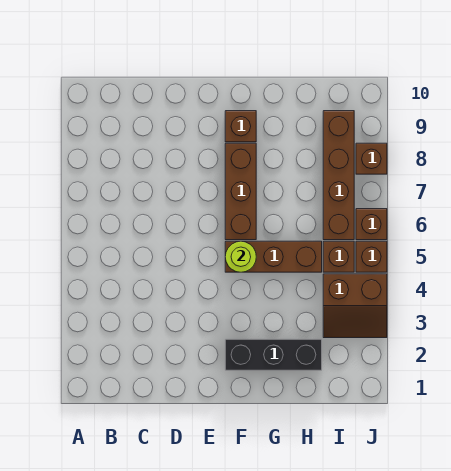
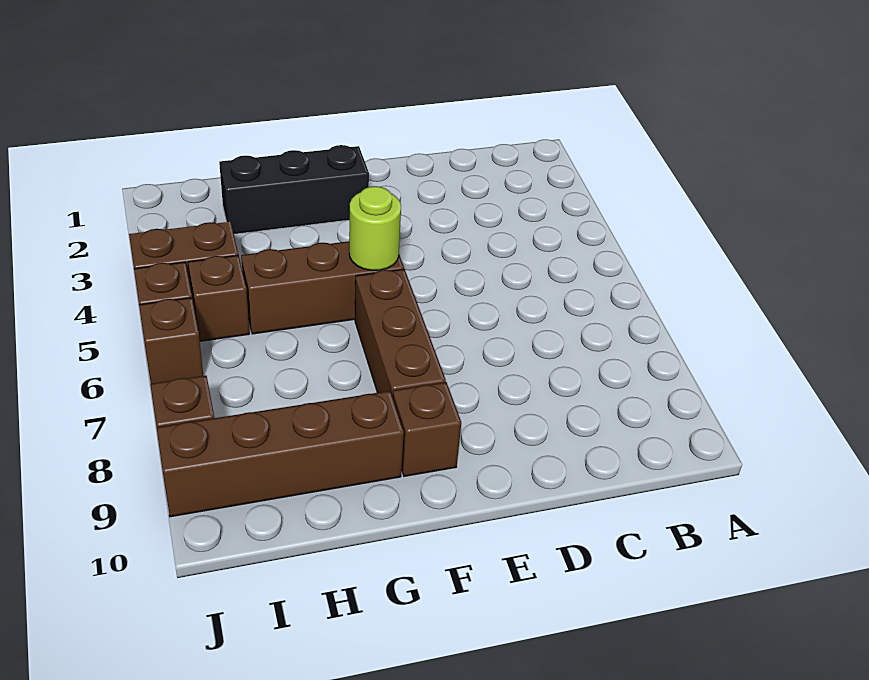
brown 1x4 brick [323,111,354,240] -> brown 1x4 brick turned to [156,391,404,517]

